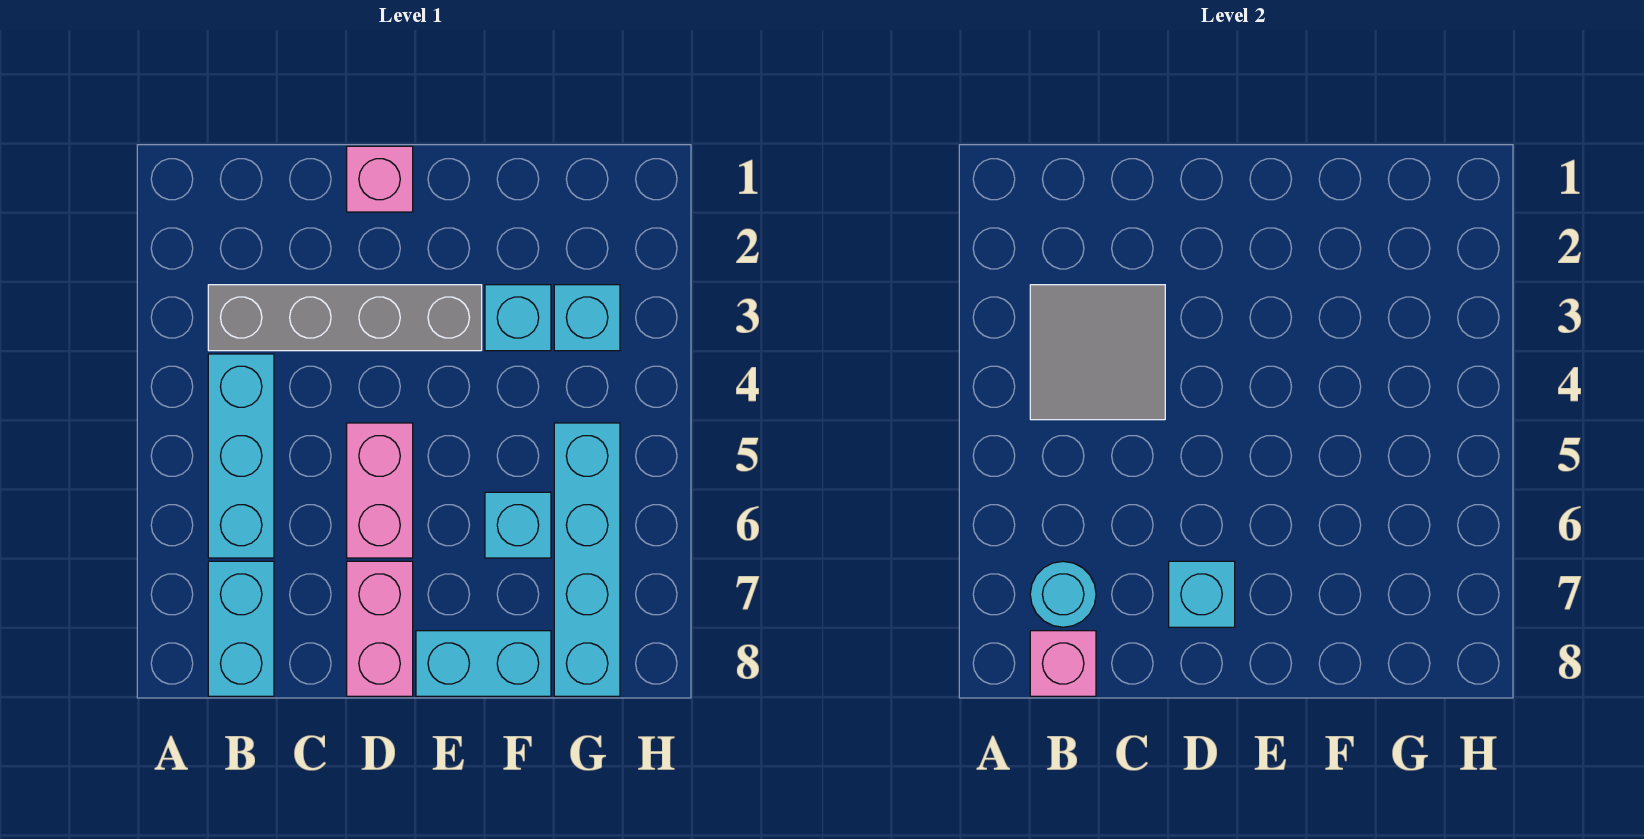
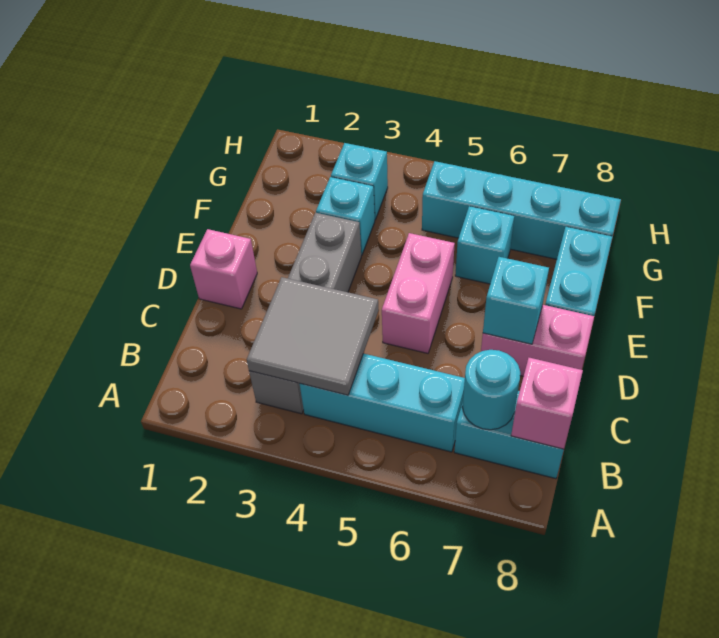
pink 1x2 brick [347,423,413,558] -> pink 1x2 brick turned to [382,233,455,353]

